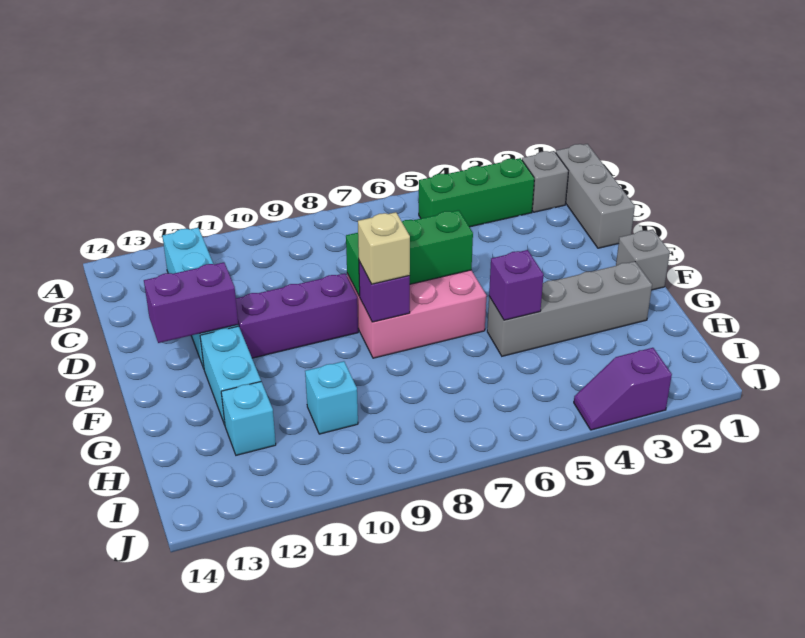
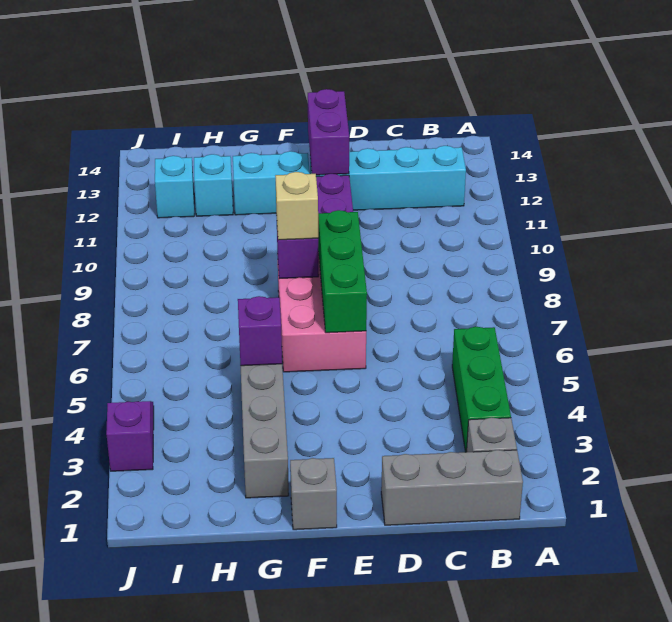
cyan 1x1 brick [305,361,358,434] -> cyan 1x1 brick moved to [155,156,194,218]

